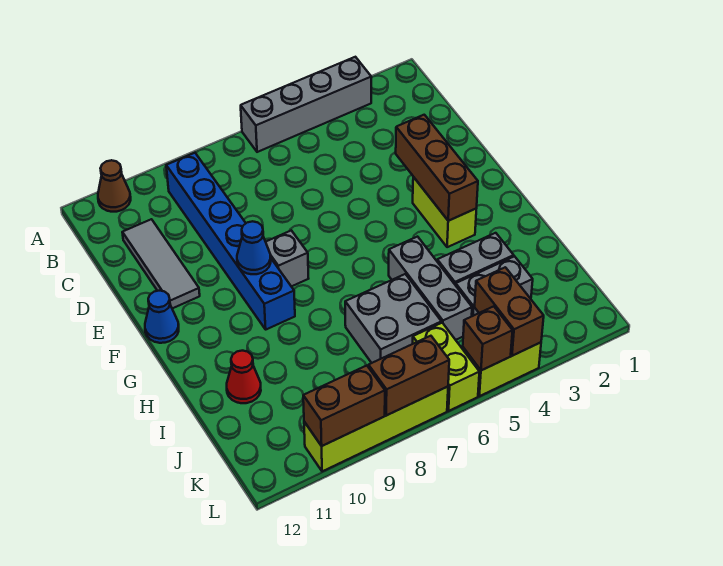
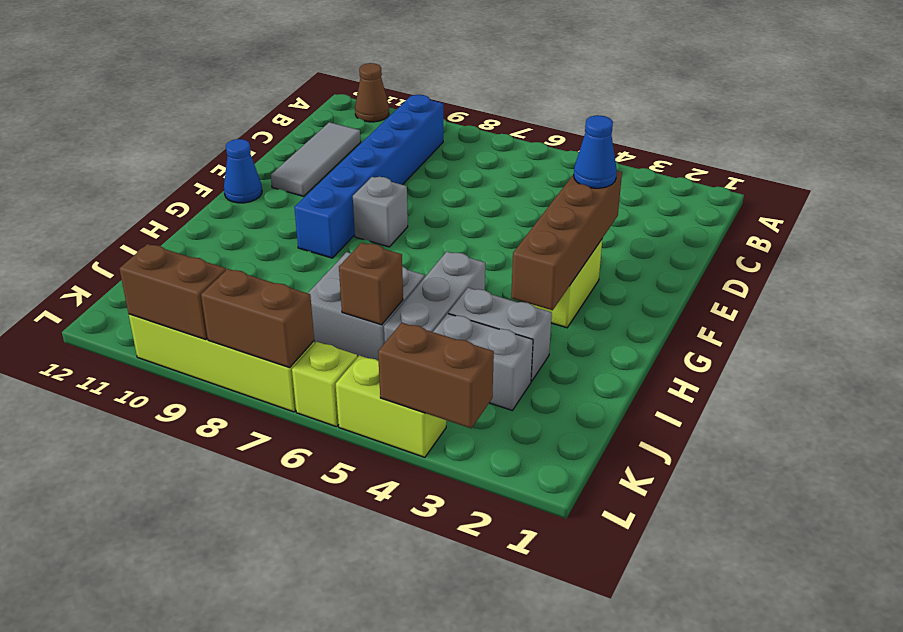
grey 1x4 brick [241,57,371,152] -> none
brown 1x3 brick [396,115,478,221] -> brown 1x4 brick [511,171,622,310]
blue 1x1 cone [237,221,271,274] -> blue 1x1 cone moved to [574,115,617,188]
red 1x1 cone [227,351,261,403] -> none
brown 1x2 brick [475,267,544,356] -> brown 1x2 brick turned to [378,323,494,428]
lime 1x2 brick [413,323,479,411] -> lime 1x1 brick [292,342,357,427]
brown 1x1 brick [463,306,513,370] -> brown 1x1 brick moved to [339,243,403,325]

